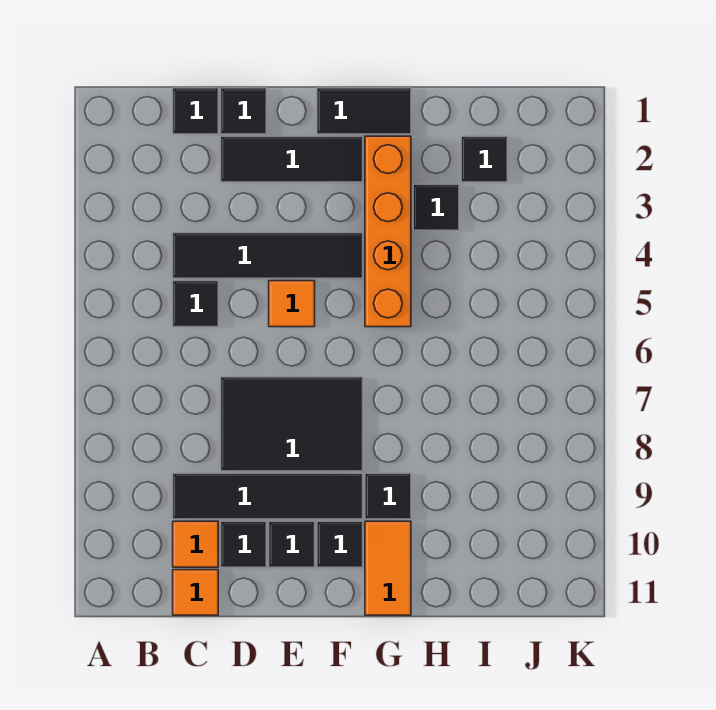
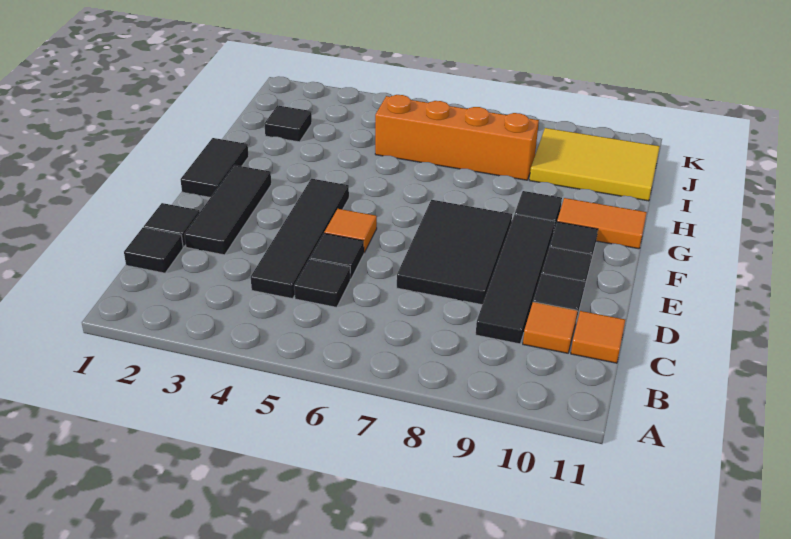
orange 1x4 brick [365,136,411,327] -> orange 1x4 brick moved to [375,95,539,180]
black 1x1 tile [413,184,459,230] -> black 1x1 tile moved to [310,233,364,279]
none -> yellow 2x3 tile [530,128,660,201]

